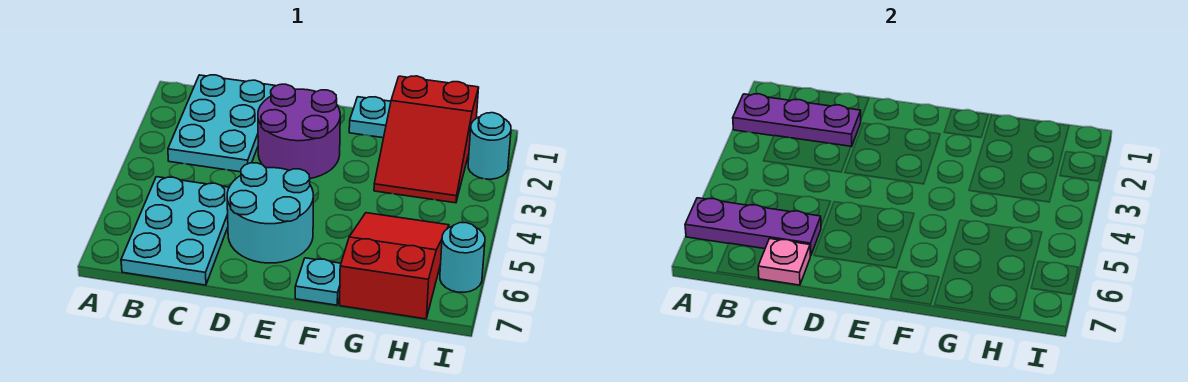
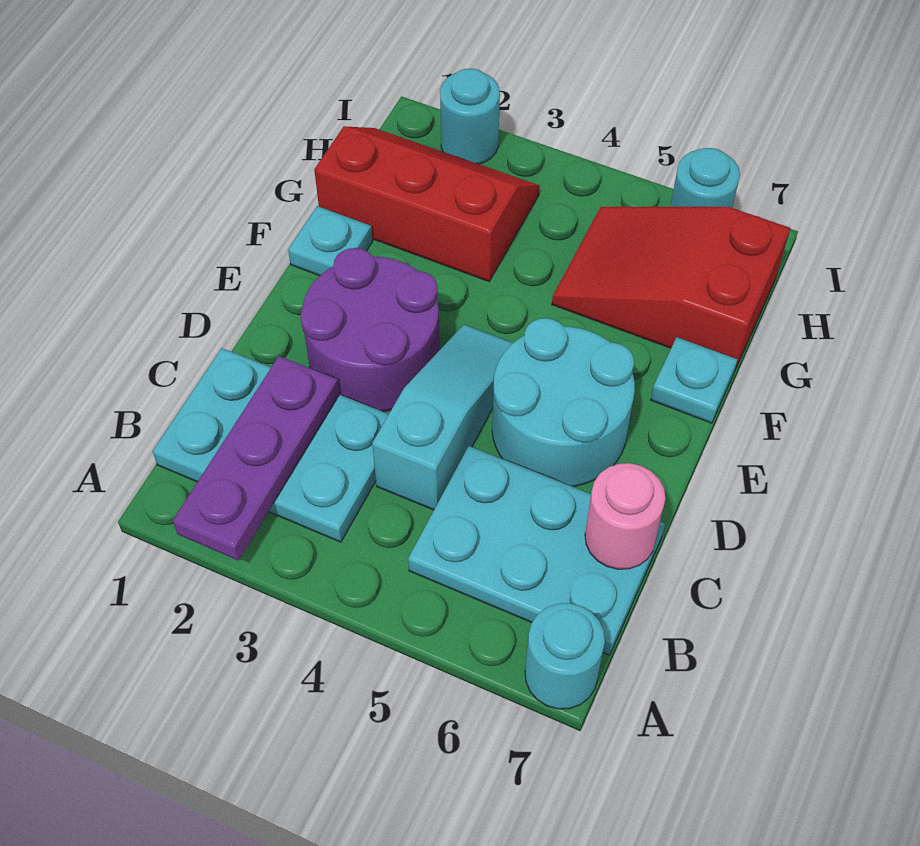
purple 1x3 plate [685,198,821,256] -> none
none -> cyan 1x1 round brick [525,603,605,709]
none -> cyan 1x3 slope [372,325,513,510]
pink 1x1 plate [758,239,810,285] -> pink 1x1 round brick [585,463,666,569]
red 2x3 slope [374,76,479,203] -> red 2x3 slope turned to [314,126,540,282]

